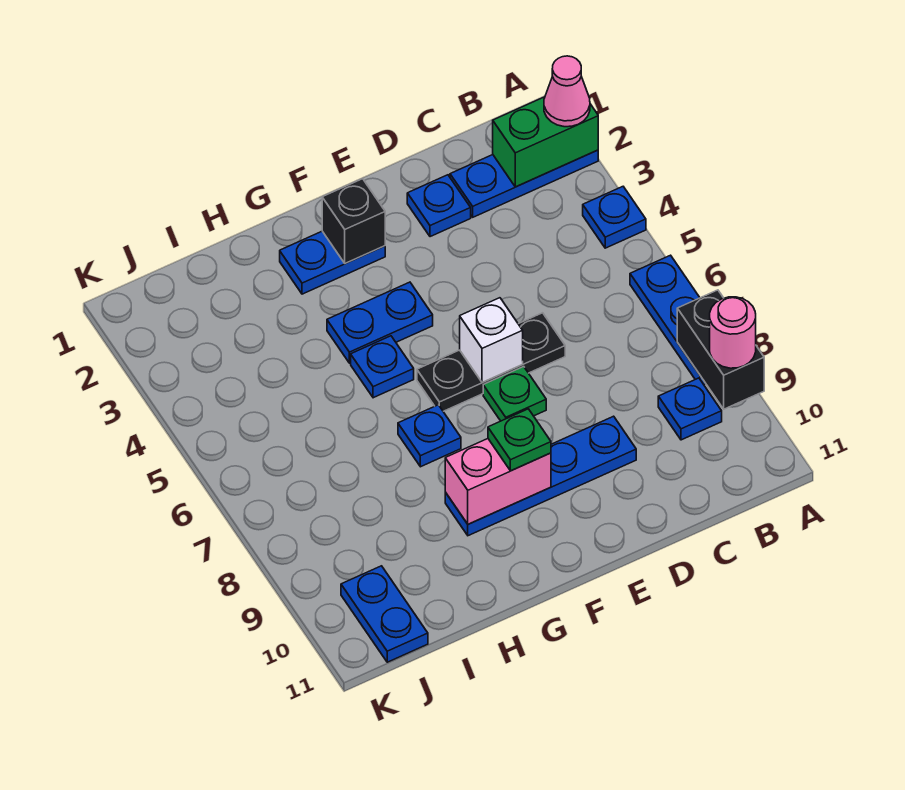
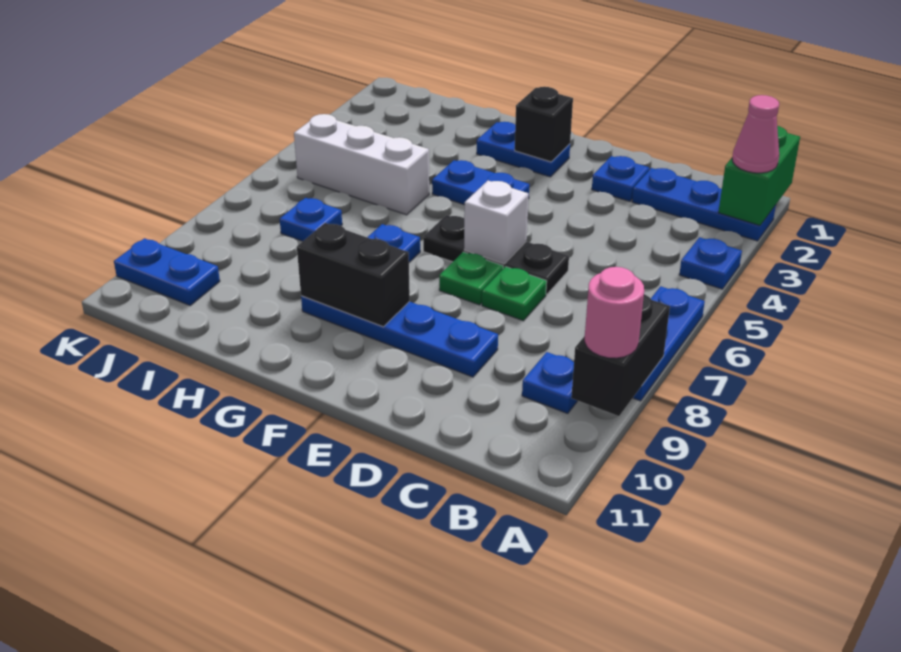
green 1x2 brick [493,97,598,187] -> green 1x2 brick turned to [718,126,800,225]
pink 1x2 brick [445,439,551,524] -> black 1x2 brick [297,223,410,327]
green 1x1 plate [488,409,551,471] -> green 1x1 plate moved to [482,267,547,321]
blue 1x1 plate [351,336,414,398] -> blue 1x1 plate moved to [280,198,342,241]
none -> white 1x3 brick [294,114,429,215]
blue 1x2 plate [341,566,428,662] -> blue 1x2 plate turned to [114,238,220,305]

